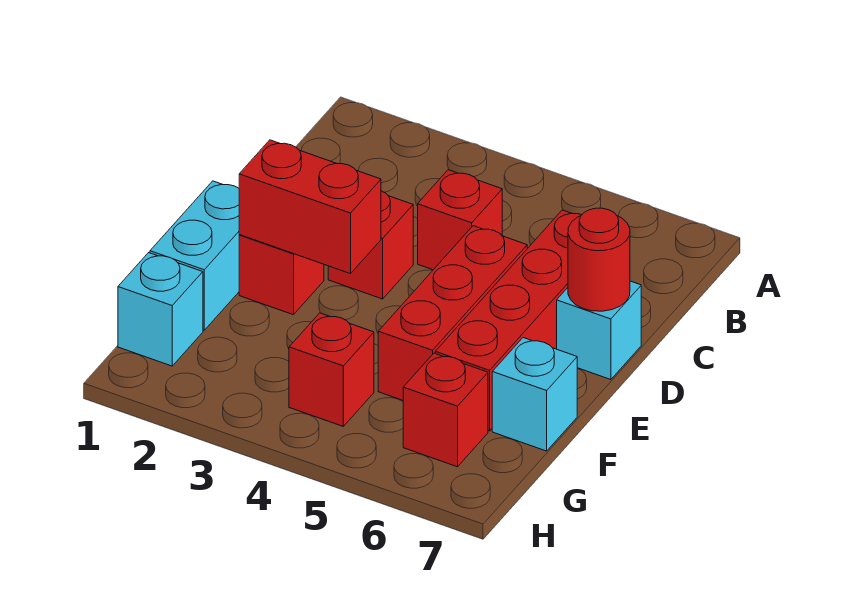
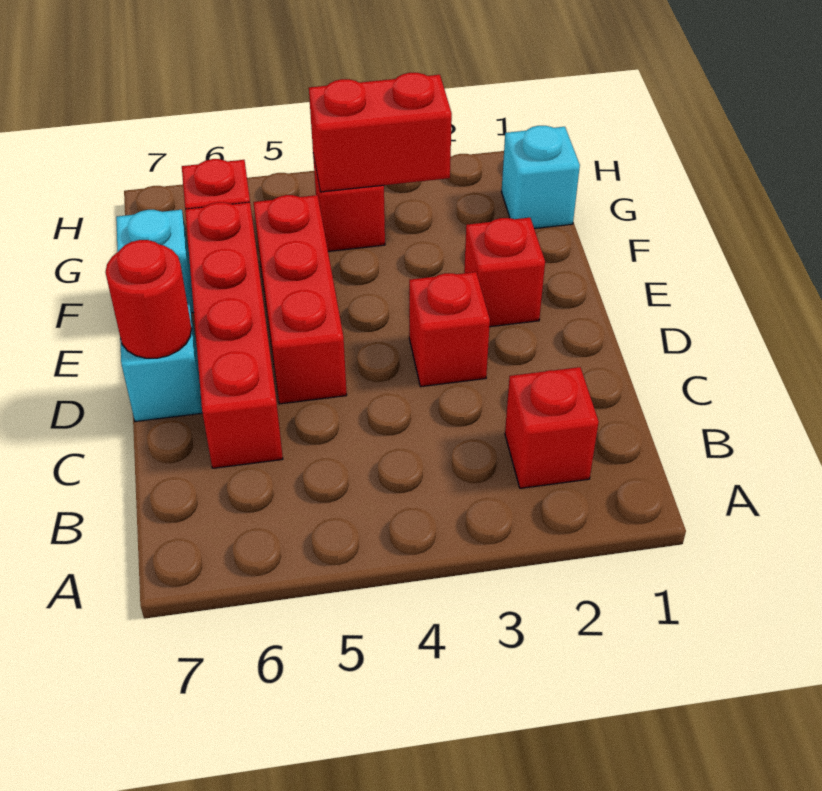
red 1x1 brick [418,170,502,270] -> red 1x1 brick moved to [505,367,599,488]
cyan 1x2 brick [150,181,239,330] -> none
red 1x2 brick [239,140,381,274] -> red 1x2 brick moved to [309,73,452,192]

